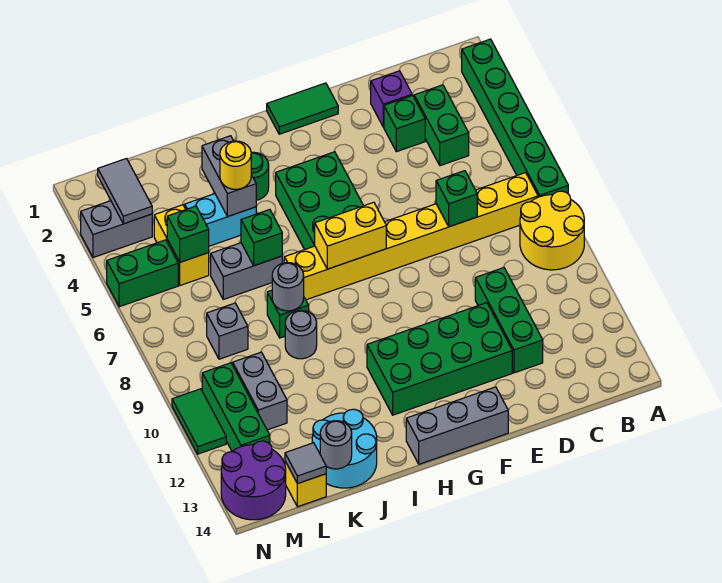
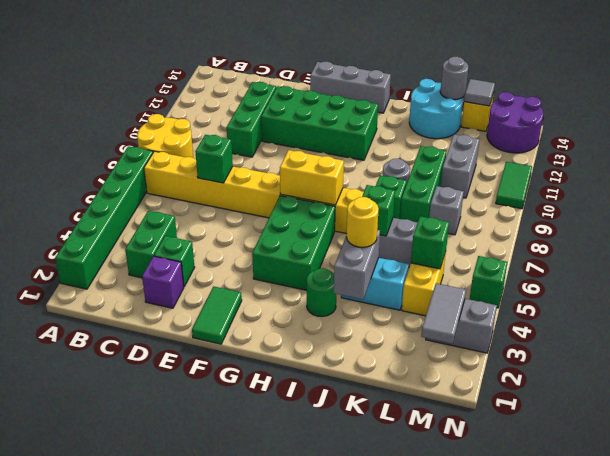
green 1x2 tile [267,83,338,134] -> green 1x2 tile turned to [192,286,242,344]
grey 1x1 round brick [272,263,304,311] -> none
green 1x2 brick [107,240,178,307] -> green 1x1 brick [470,256,507,308]
green 1x3 brick [202,363,270,451] -> green 1x3 brick moved to [400,146,447,222]

